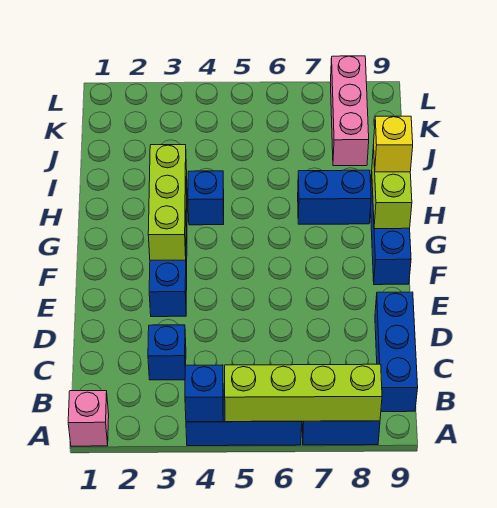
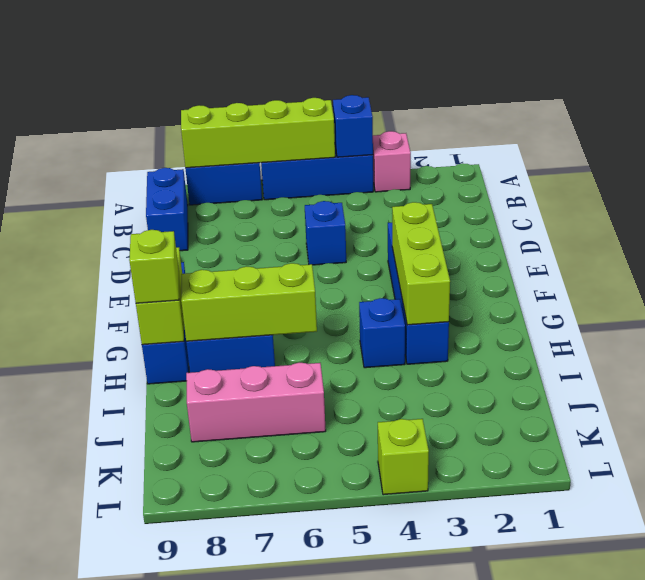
pink 1x1 brick [68,391,109,446] -> pink 1x1 brick moved to [373,131,411,192]
blue 1x3 brick [375,292,418,412] -> blue 1x2 brick [146,168,188,251]
blue 1x1 brick [148,325,186,380] -> blue 1x1 brick moved to [305,201,346,265]
none -> lime 1x3 brick [181,263,317,341]
yellow 1x1 brick [374,116,413,172] -> lime 1x1 brick [129,230,179,303]
pink 1x3 brick [330,56,369,166] -> pink 1x3 brick turned to [186,363,326,442]
none -> lime 1x1 brick [378,419,429,495]

